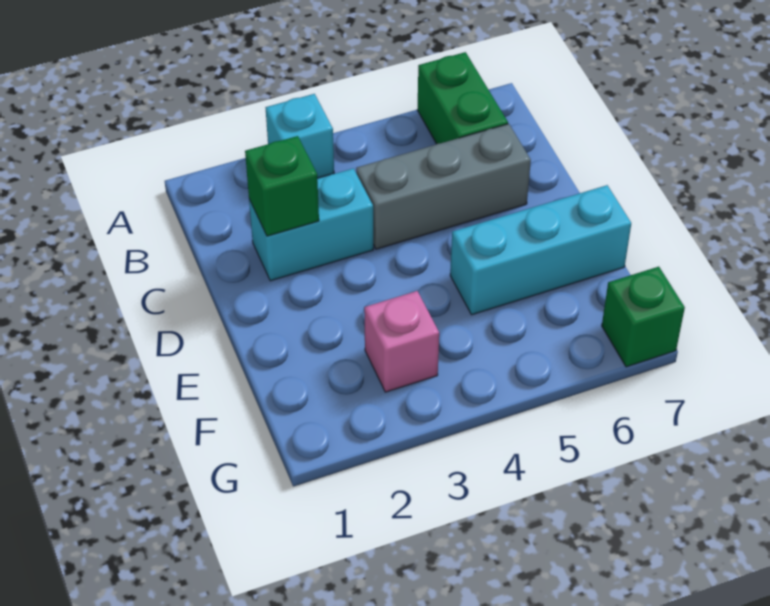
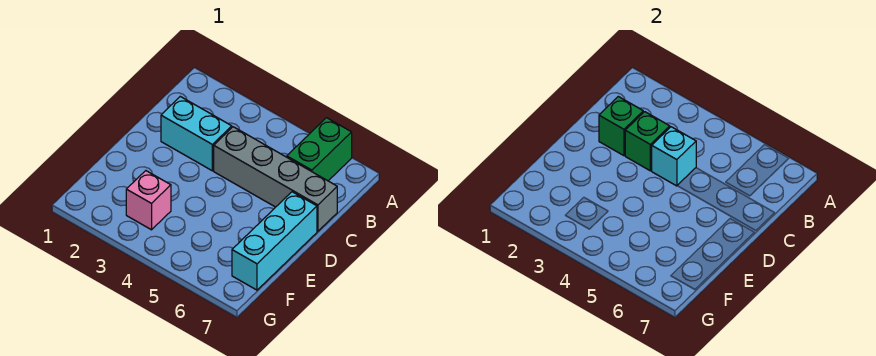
cyan 1x1 brick [265,94,334,178] -> cyan 1x1 brick moved to [652,127,696,186]
grey 1x3 brick [356,124,531,249] -> grey 1x4 brick [214,127,337,231]
cyan 1x3 brick [450,185,631,315] -> cyan 1x3 brick turned to [232,192,317,290]
green 1x1 brick [602,267,685,367] -> green 1x1 brick moved to [625,112,670,171]

